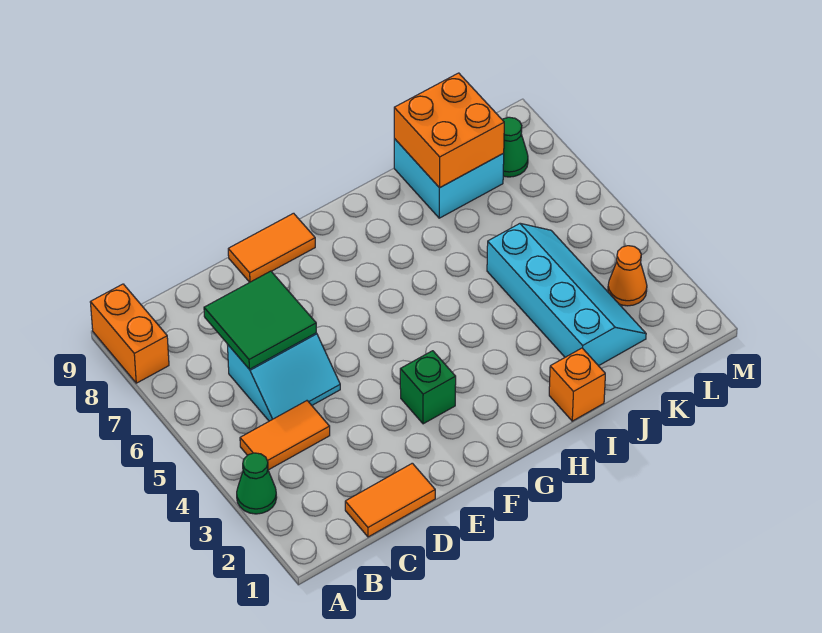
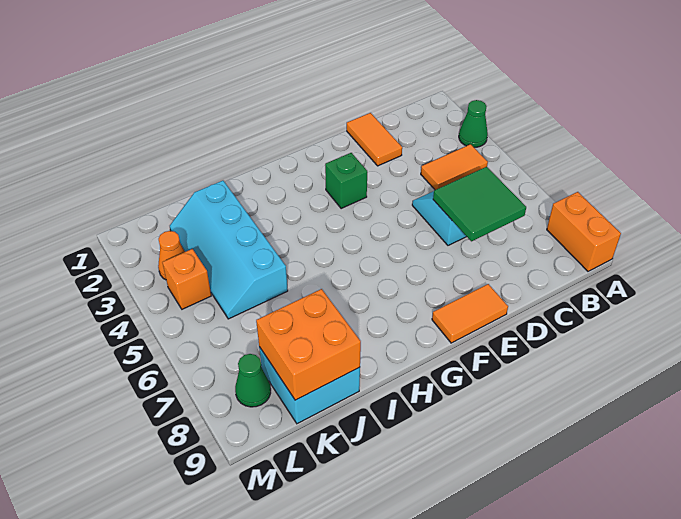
orange 1x2 tile [345,463,435,537] -> orange 1x2 tile turned to [347,113,402,166]
orange 1x1 brick [549,348,605,421] -> orange 1x1 brick moved to [162,249,211,309]

